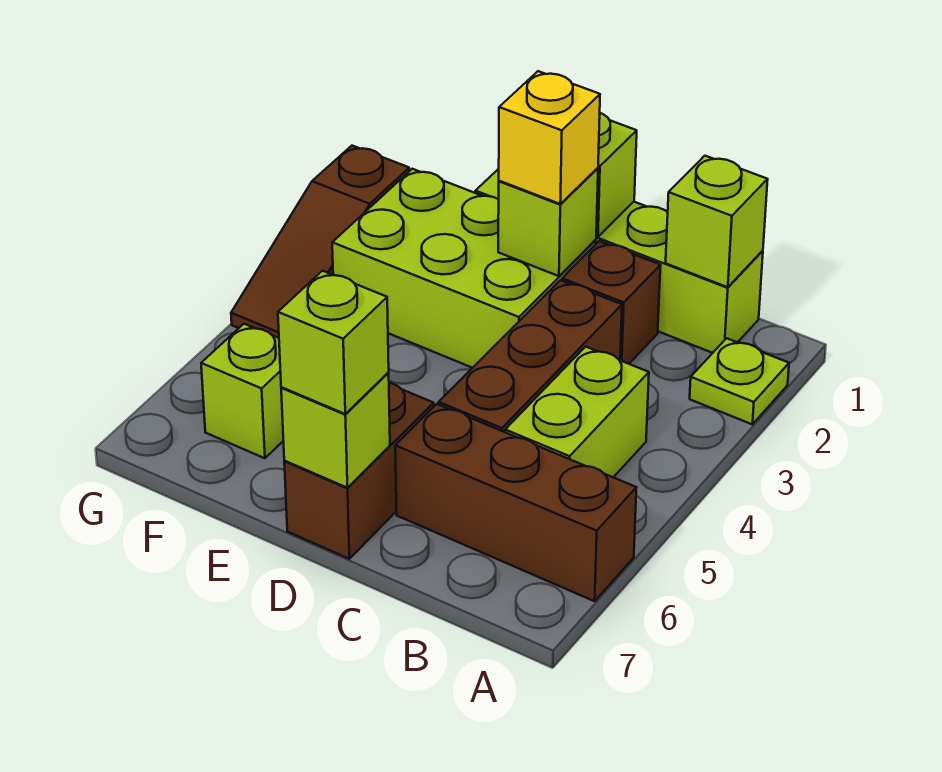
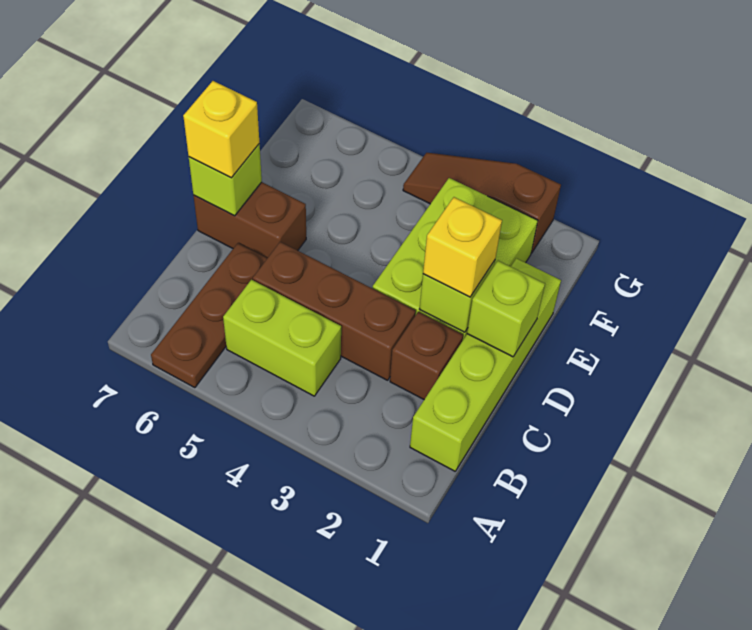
lime 1x1 plate [690,338,789,424] -> none
brown 1x3 brick [395,404,636,601] -> brown 1x3 plate [151,243,267,388]
lime 1x1 brick [666,156,768,287] -> none
lime 1x1 brick [278,271,389,414] -> yellow 1x1 brick [183,81,259,178]
lime 1x1 brick [201,324,283,458] -> none

